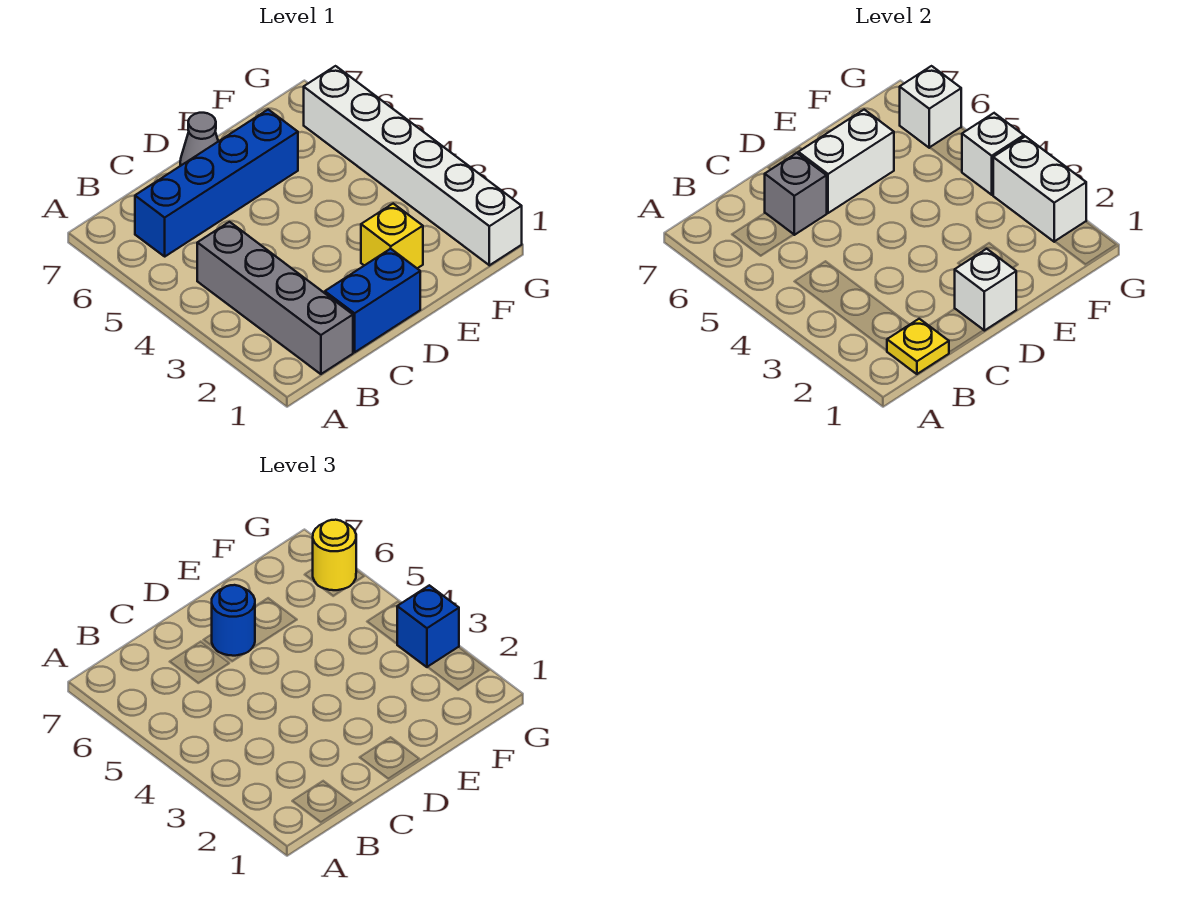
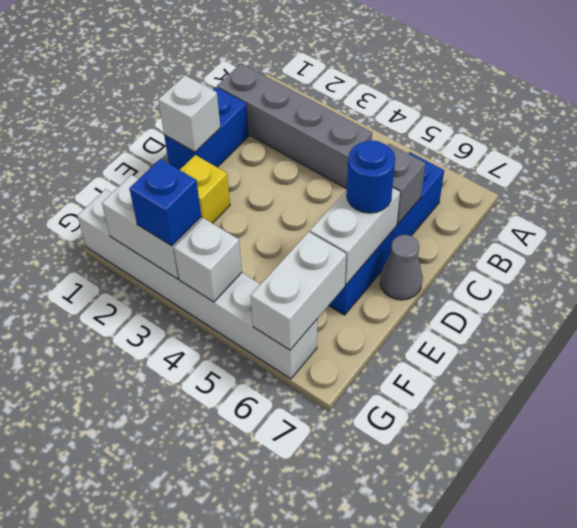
yellow 1x1 plate [887,319,949,374] -> none
white 1x1 brick [900,66,961,148] -> white 1x2 brick [251,232,346,350]
yellow 1x1 round brick [313,520,356,590] -> none

